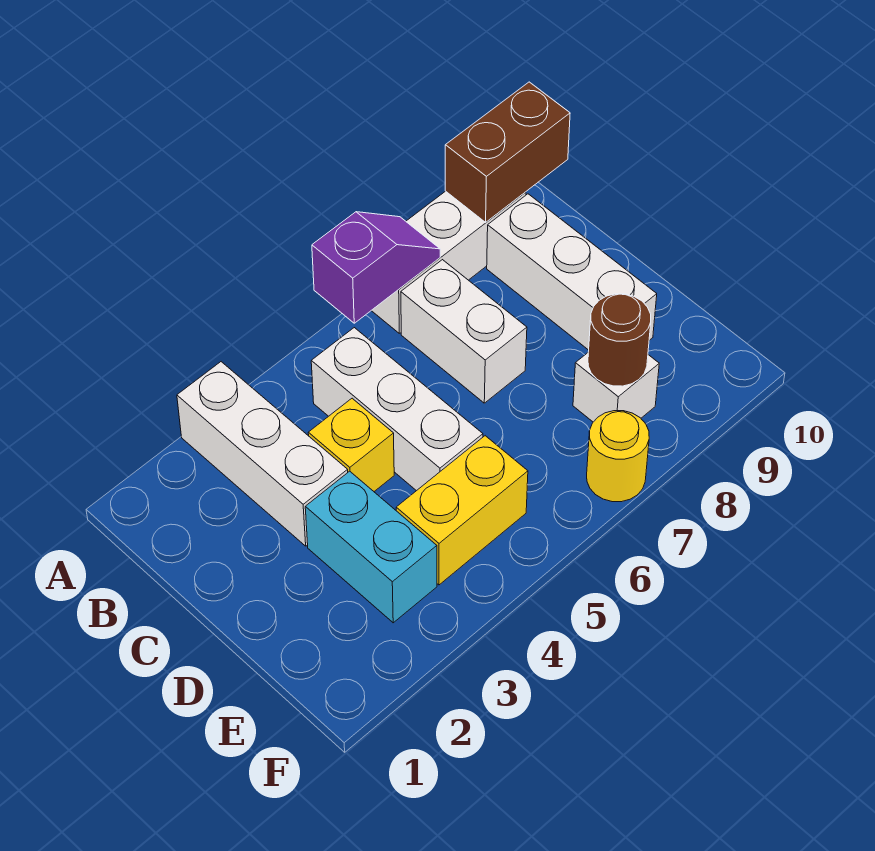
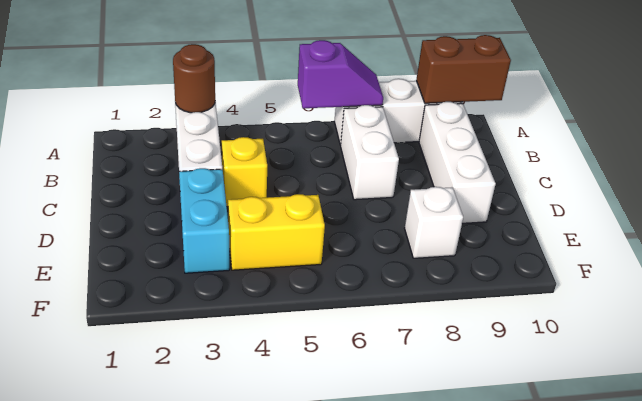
white 1x3 brick [311,328,483,491] -> none
brown 1x1 round brick [588,294,651,386] -> brown 1x1 round brick moved to [173,44,215,113]
yellow 1x1 round brick [587,411,649,502] -> none

